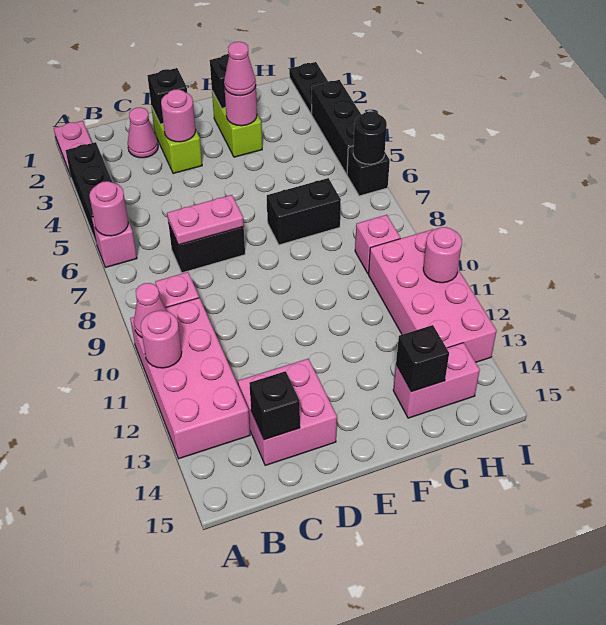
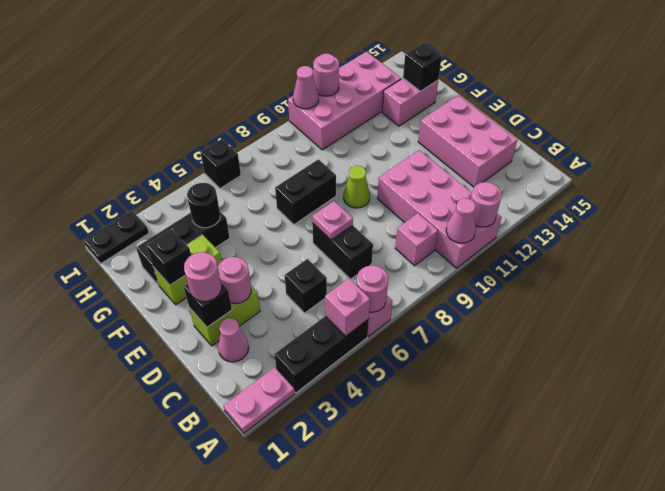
pink 2x4 brick [130,298,250,459] -> pink 2x4 brick turned to [377,150,502,268]
pink 1x2 plate [167,195,244,245] -> pink 1x1 plate [312,201,353,240]
pink 2x2 brick [238,359,337,465] -> pink 2x3 brick [418,95,517,187]
black 1x1 brick [249,371,300,440] -> black 1x1 brick moved to [285,259,327,313]
none -> lime 1x1 cone [343,166,370,208]
pink 1x1 round brick [224,86,257,126] -> pink 1x1 round brick moved to [184,252,222,302]
pink 1x1 cone [224,42,256,96] -> pink 1x1 cone moved to [293,66,319,109]
black 1x2 brick [267,178,341,245] -> black 1x2 brick turned to [275,159,336,224]
pink 1x2 brick [393,343,480,418] -> pink 1x2 brick turned to [382,78,438,126]
pink 1x1 brick [355,215,400,274] -> pink 1x1 brick moved to [325,278,370,336]
black 1x3 brick [312,80,361,174] -> black 1x3 brick moved to [136,212,230,285]
black 1x1 round brick [353,111,387,164] -> black 1x1 round brick moved to [187,183,220,228]

